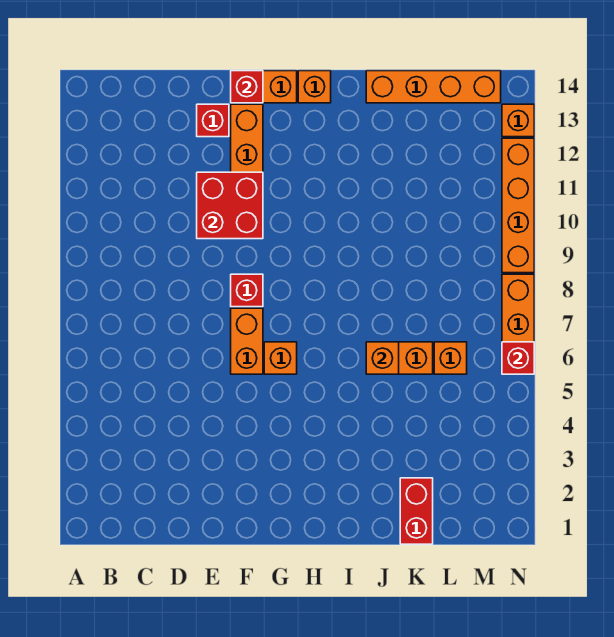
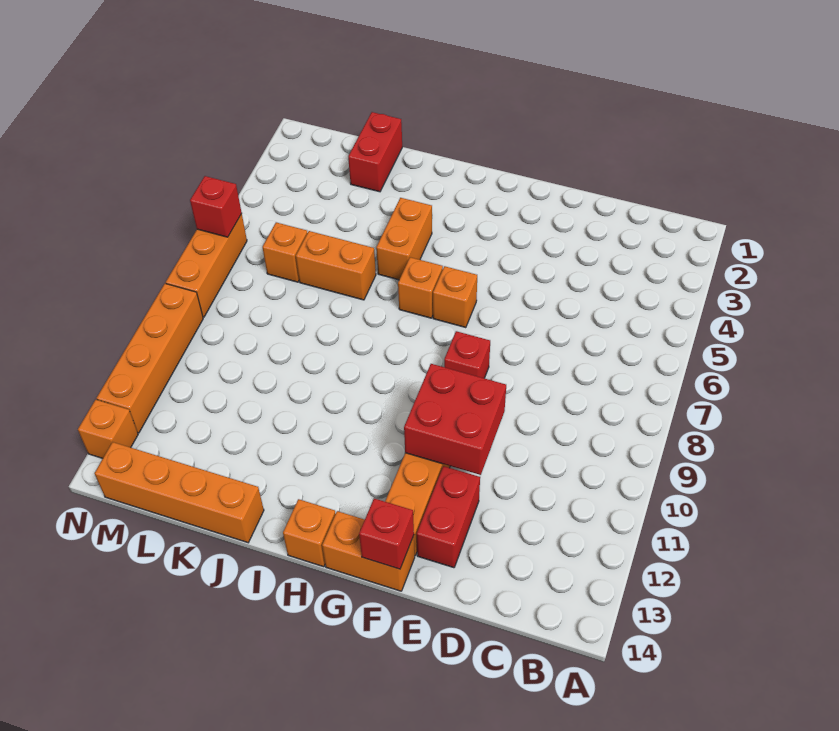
red 1x1 brick [197,104,229,137] -> red 1x2 brick [417,466,480,568]
orange 1x2 brick [231,308,263,374] -> orange 1x2 brick moved to [376,198,432,280]
orange 1x1 brick [366,342,399,374] -> orange 1x1 brick moved to [398,257,443,318]

